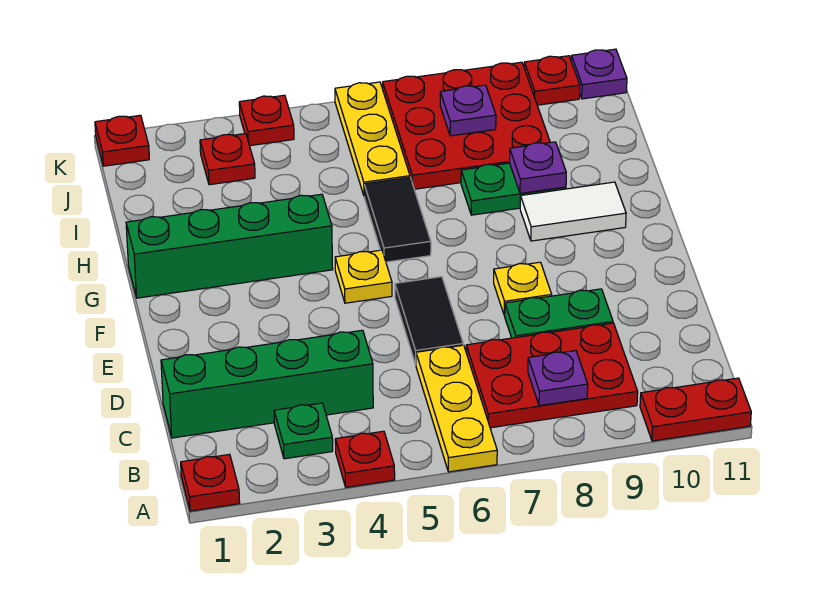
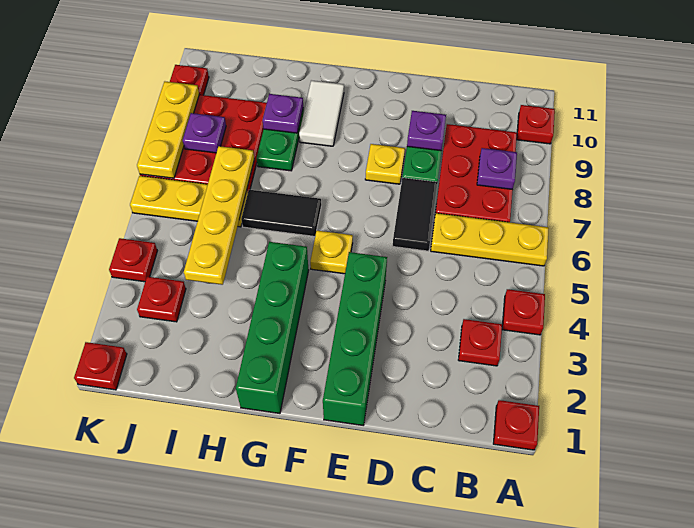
red 1x2 plate [640,378,751,441] -> red 1x1 plate [517,105,555,144]
green 1x1 plate [274,403,333,459] -> red 1x1 plate [458,319,502,366]
green 1x4 brick [161,330,373,438] -> green 1x4 brick moved to [323,252,387,425]
black 1x2 tile [395,277,463,365] -> black 1x2 tile turned to [393,178,438,251]
none -> yellow 1x4 plate [184,146,254,285]
none -> yellow 1x3 plate [137,82,199,178]
purple 1x1 plate [571,49,627,99] -> purple 1x1 plate moved to [407,111,446,151]

